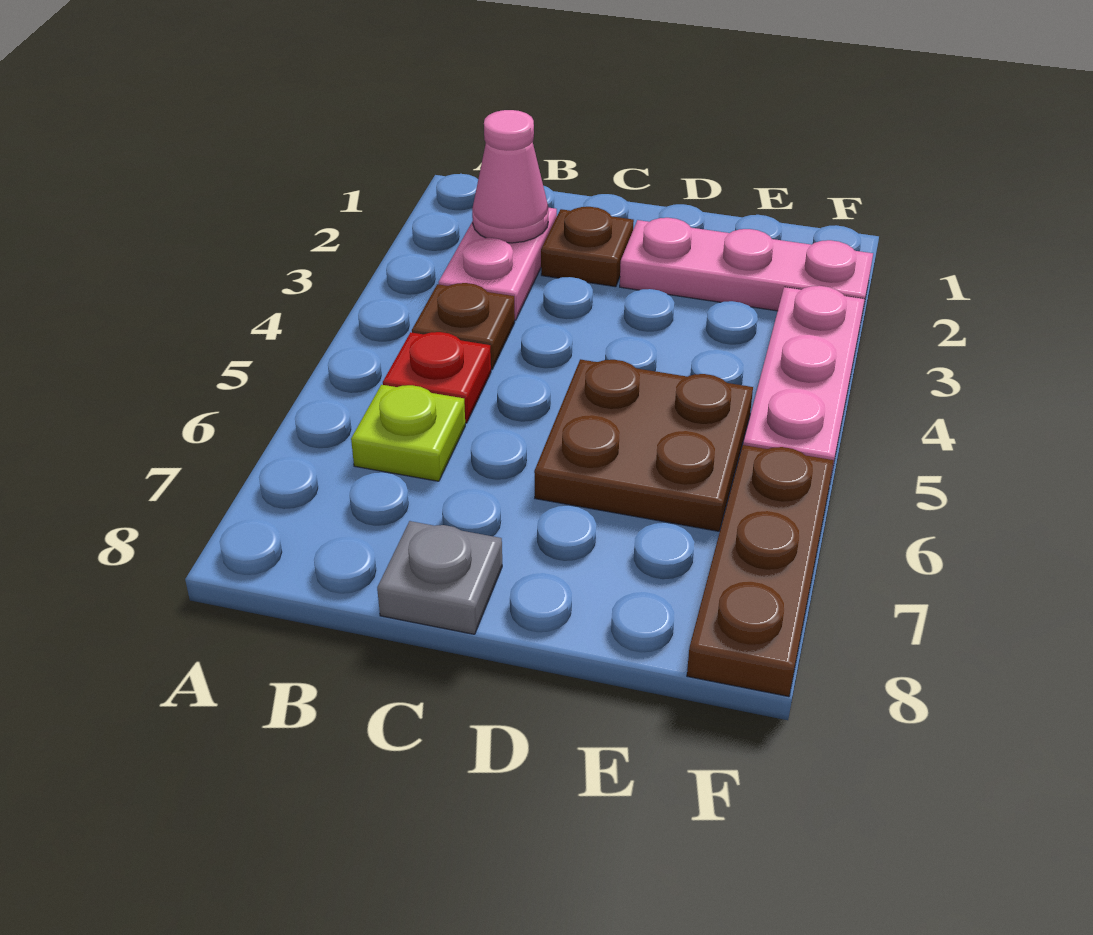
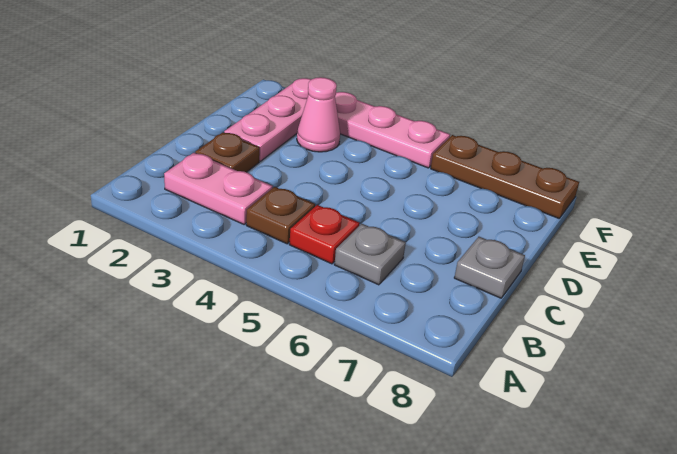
pink 1x1 cone [472,110,548,243] -> pink 1x1 cone moved to [297,77,340,152]
lime 1x1 plate [351,385,465,481] -> grey 1x1 plate [334,224,406,285]
brown 2x2 plate [534,359,753,531] -> none

